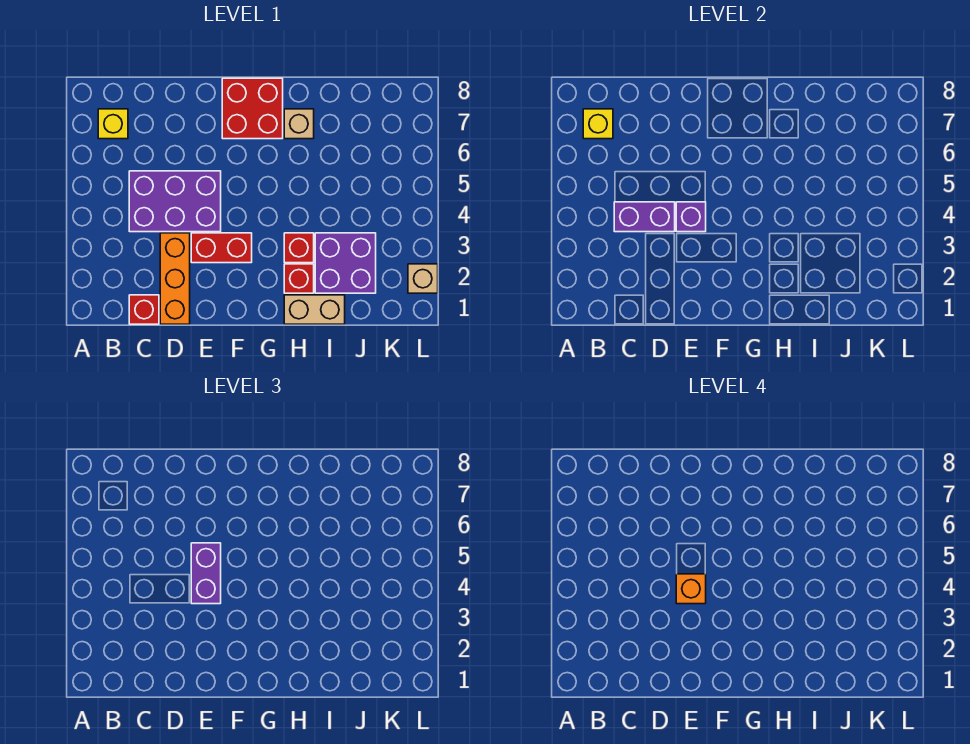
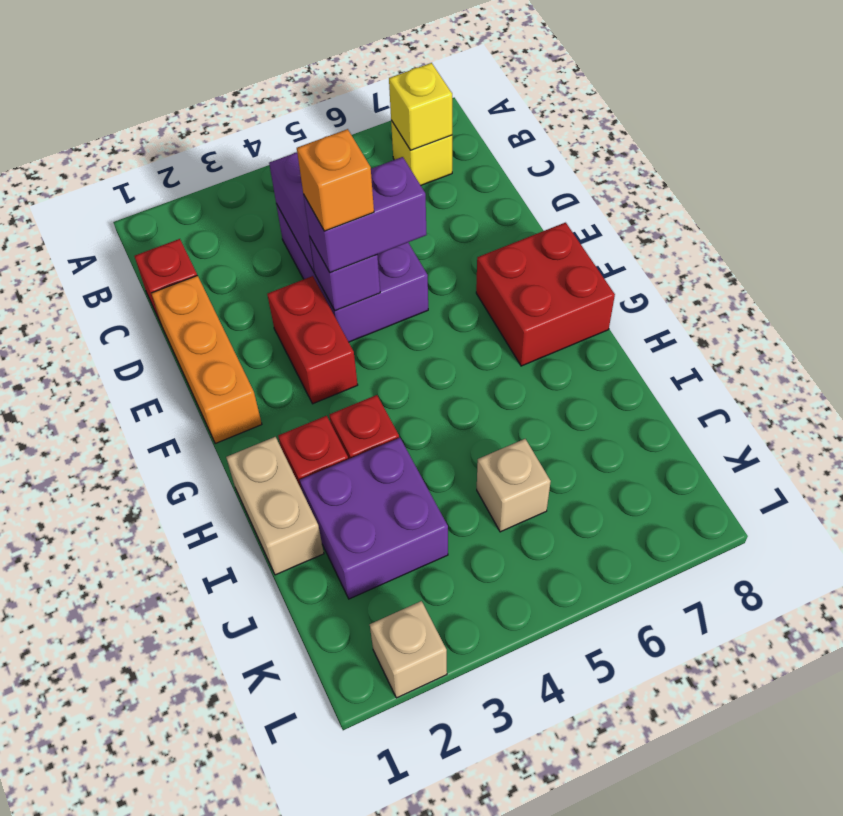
orange 1x3 brick [160,233,190,324] -> orange 1x3 brick turned to [151,275,262,444]
tan 1x1 brick [284,109,314,139] -> tan 1x1 brick moved to [477,439,551,532]

